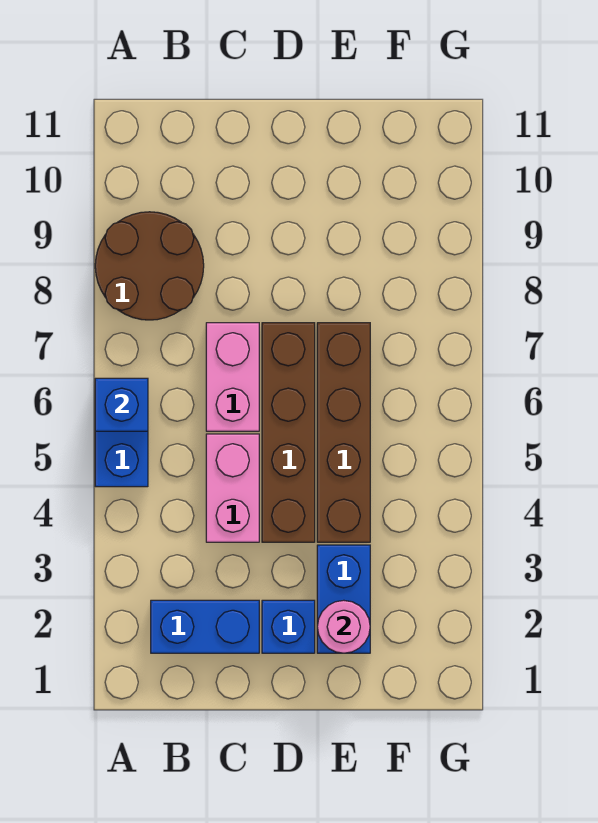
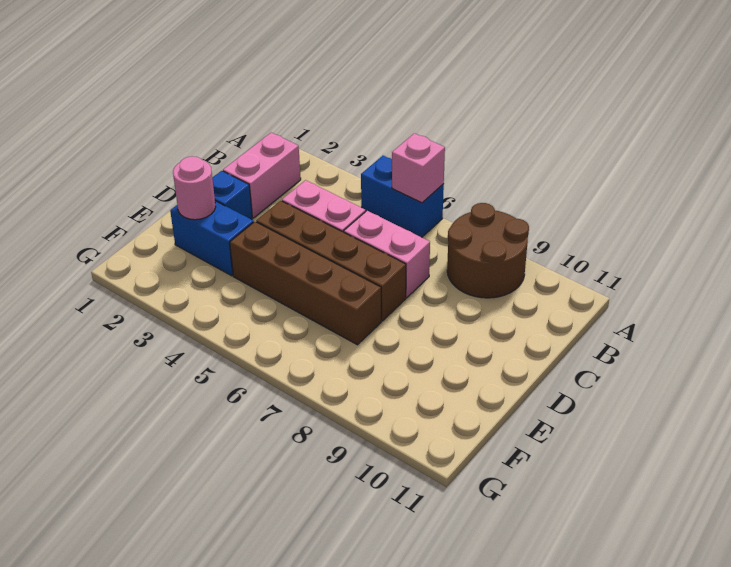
blue 1x1 brick [95,378,148,431] -> pink 1x1 brick [392,133,445,203]
blue 1x2 brick [151,600,259,653] -> pink 1x2 brick [223,133,301,218]

